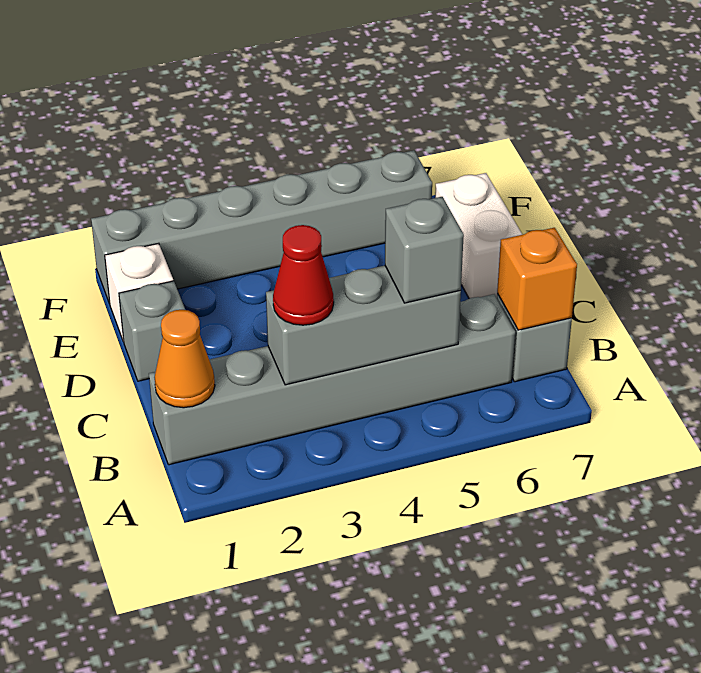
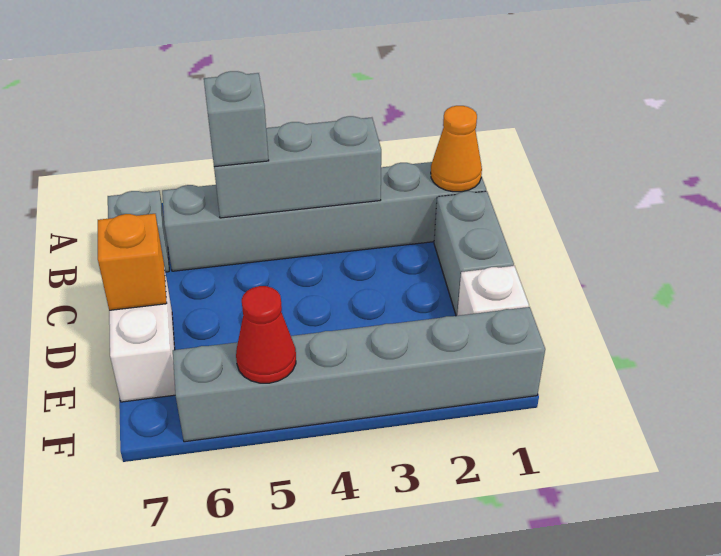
red 1x1 cone [273,225,334,325] -> red 1x1 cone moved to [236,286,296,383]
orange 1x1 brick [497,228,577,330] -> orange 1x1 brick moved to [98,214,167,310]
grey 1x1 brick [119,281,185,381] -> grey 1x2 brick [434,191,514,316]

